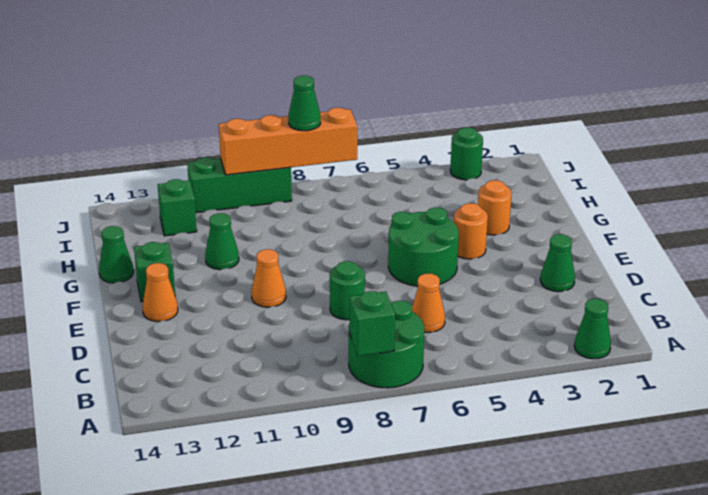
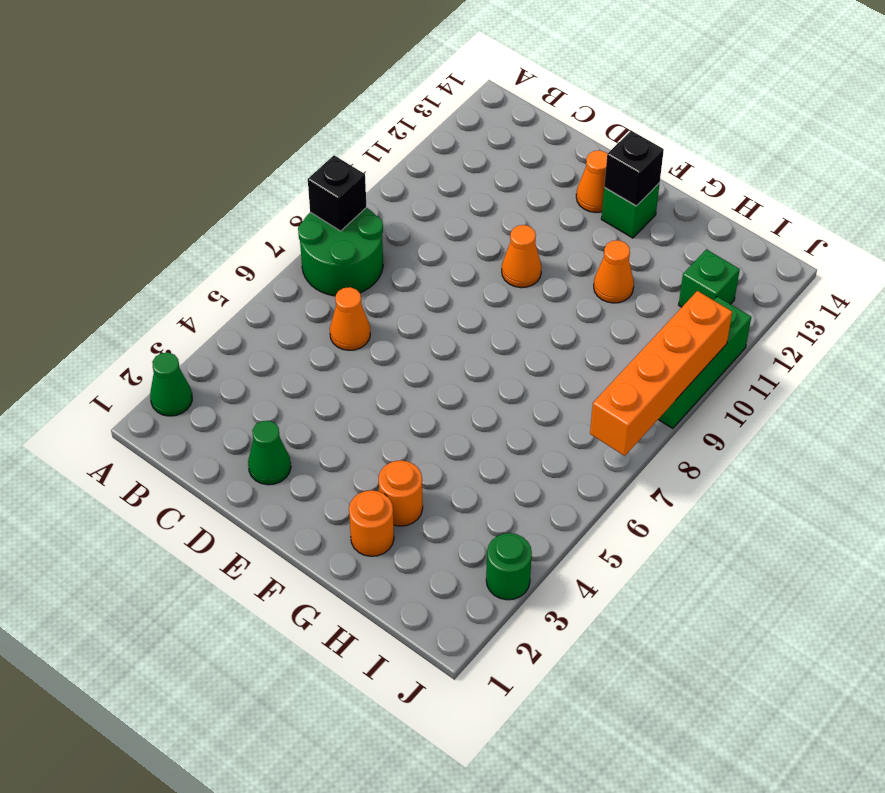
green 1x1 brick [350,291,395,356] -> black 1x1 brick [308,155,366,231]
green 1x1 round brick [329,261,365,320] -> none
green 2x2 round brick [388,207,459,286] -> none
orange 1x1 round brick [454,203,488,259] -> orange 1x1 round brick moved to [349,490,394,556]
none -> black 1x1 brick [604,131,664,206]
green 1x1 cone [205,213,239,270] -> orange 1x1 cone [594,240,634,303]
green 1x1 cone [99,226,134,283] -> none
green 1x1 cone [288,76,321,131] -> none

